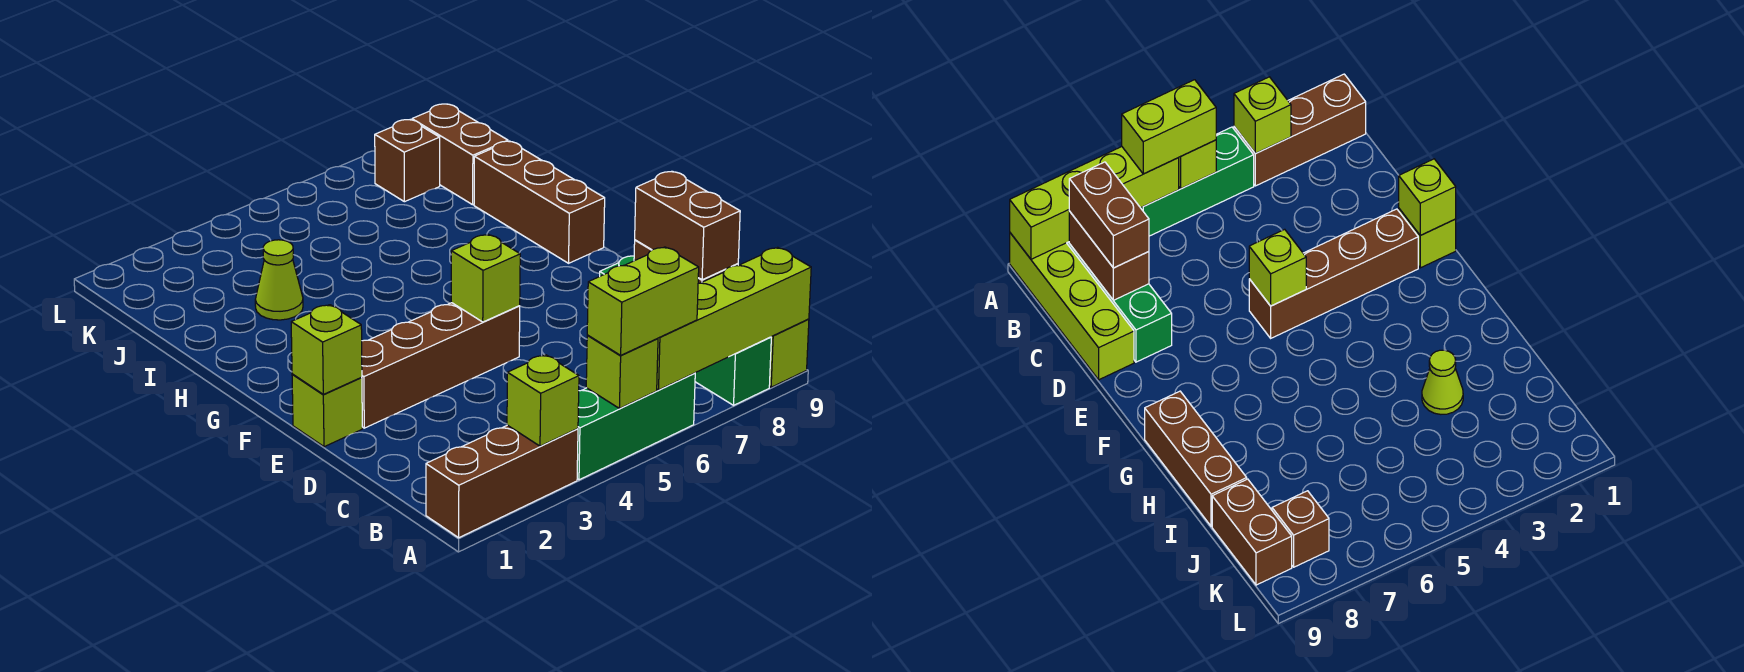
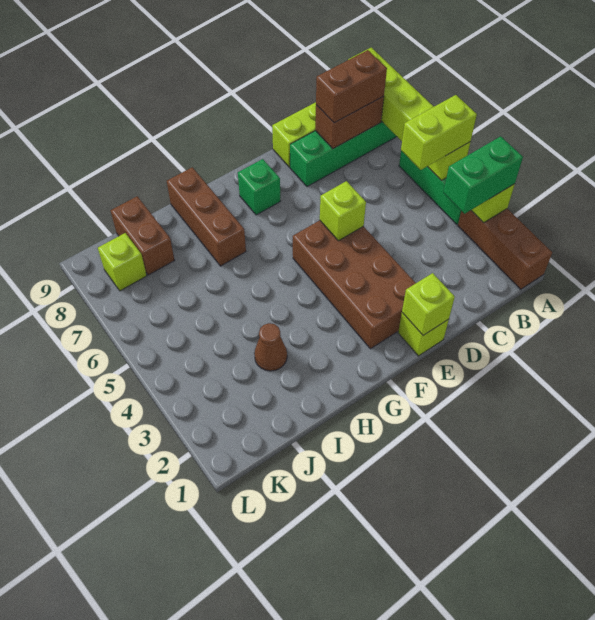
none -> green 1x2 brick [443,136,523,214]
lime 1x2 brick [587,247,699,355] -> lime 1x2 brick turned to [401,95,477,170]
brown 1x4 brick [362,303,520,428] -> brown 2x4 brick [293,220,416,349]
none -> green 1x1 brick [238,159,280,215]
brown 1x3 brick [474,141,605,263] -> brown 1x3 brick turned to [167,167,246,266]
lime 1x1 cone [255,240,303,320] -> brown 1x1 cone [254,323,287,371]
brown 1x2 brick [412,104,508,205] -> brown 1x2 brick turned to [110,196,174,275]
brown 1x1 brick [375,120,440,202] -> lime 1x1 brick [98,233,147,291]

